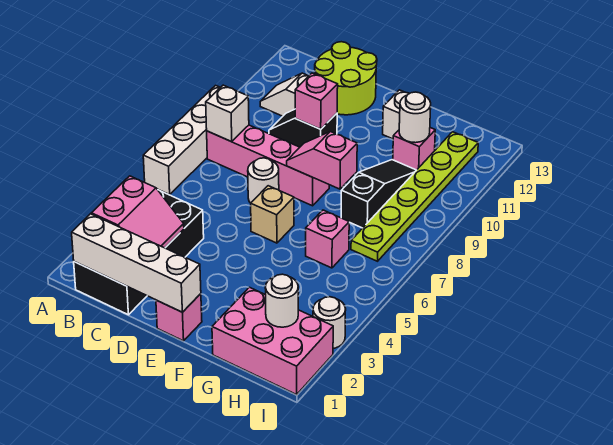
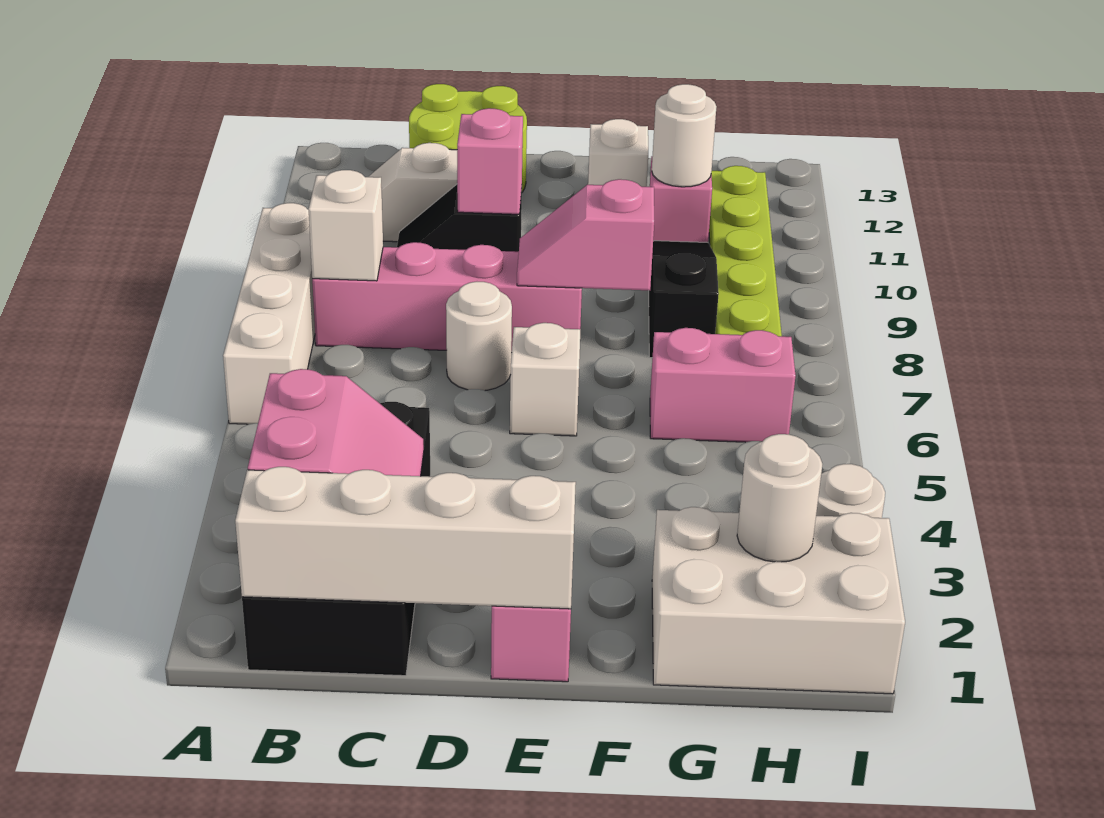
tan 1x1 brick [251,186,294,243] -> white 1x1 brick [510,323,580,436]
pink 2x3 brick [212,287,333,395] -> white 2x3 brick [652,507,905,694]
pink 1x1 brick [306,210,349,268] -> pink 1x2 brick [650,328,796,442]

